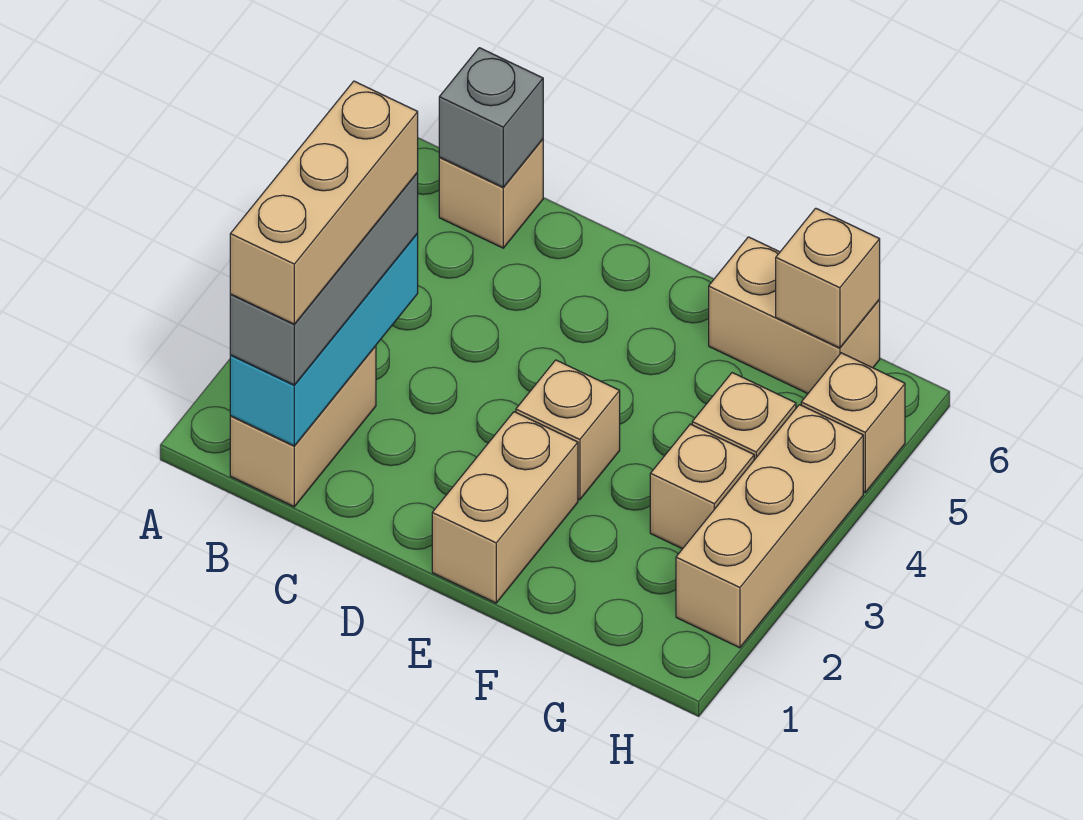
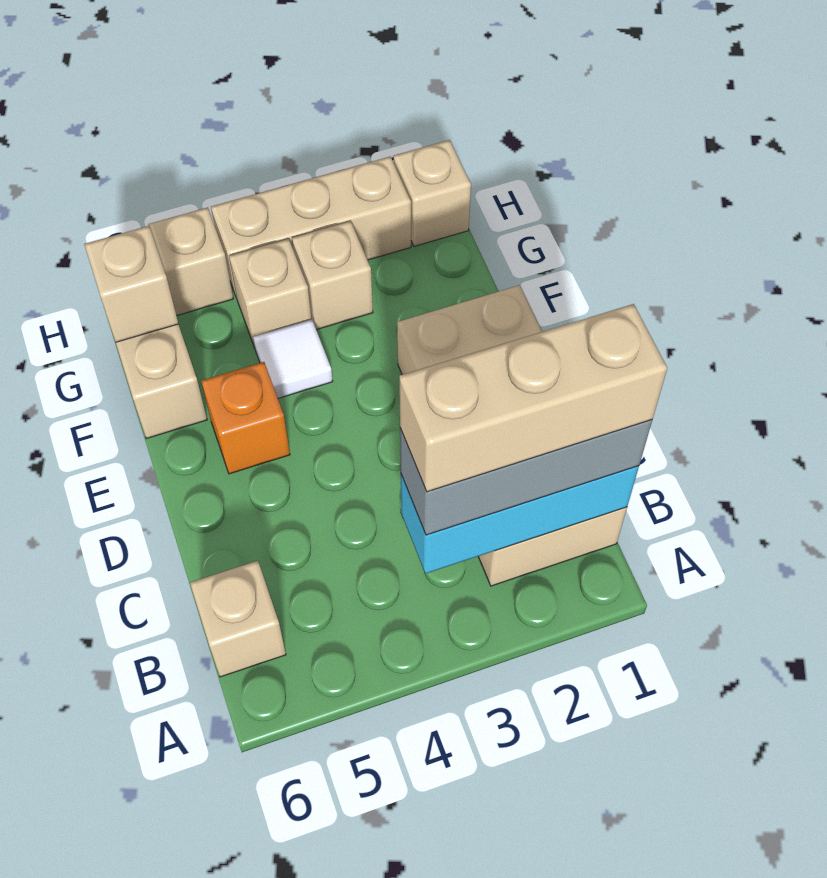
grey 1x1 brick [439,48,543,187] -> none
tan 1x1 brick [516,360,620,500] -> tan 1x1 brick moved to [393,140,471,246]
none -> orange 1x1 brick [201,362,290,474]
none -> white 1x1 tile [253,319,333,398]

